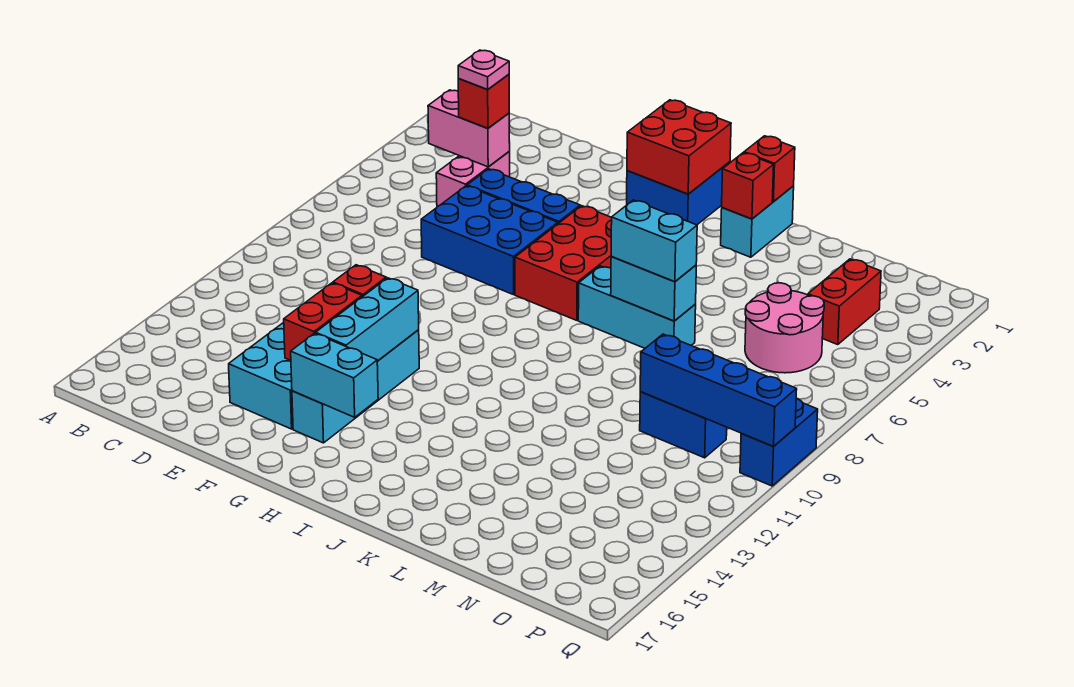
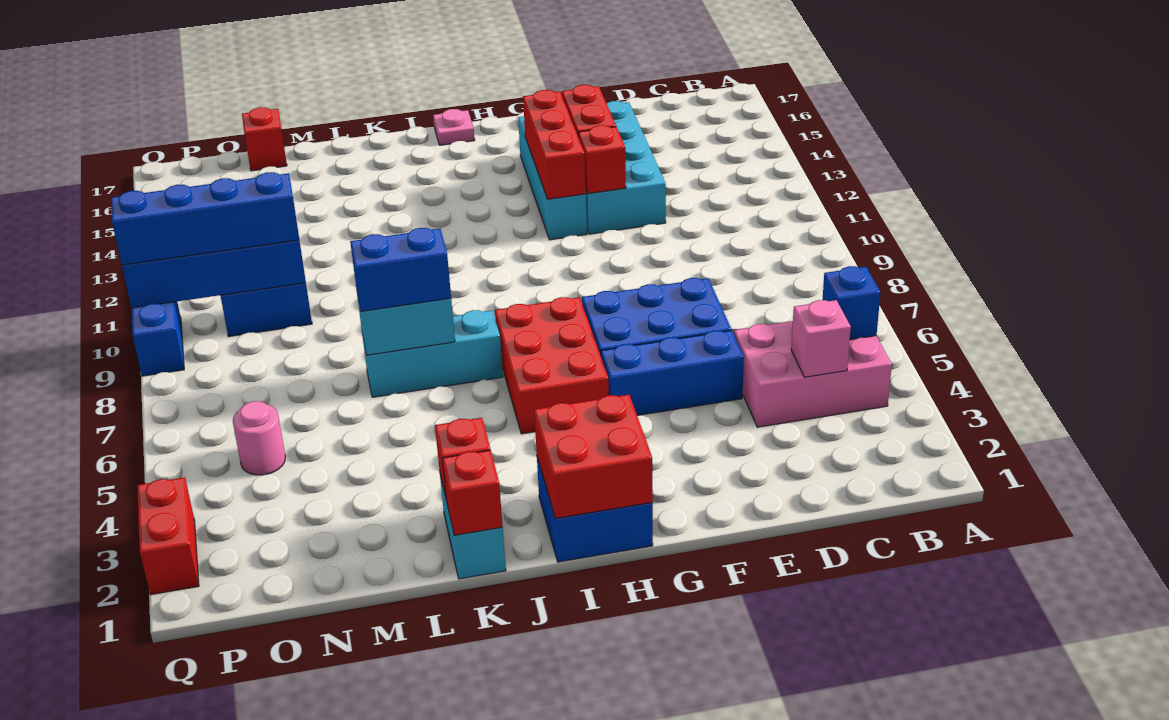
none -> blue 1x1 brick [823,266,881,340]
pink 1x2 brick [428,90,510,167] -> pink 1x1 brick [791,300,851,377]
pink 1x2 brick [436,152,510,207] -> pink 2x3 brick [734,321,892,427]
red 1x1 brick [458,74,509,128] -> red 1x1 brick moved to [242,107,287,171]
pink 1x1 plate [458,50,509,90] -> pink 1x1 plate moved to [433,109,475,145]
cyan 1x3 brick [316,278,419,361] -> red 1x3 brick [523,90,586,199]
cyan 1x2 brick [291,333,378,417] -> none
cyan 1x2 brick [611,200,697,282] -> blue 1x2 brick [350,228,451,311]
pink 2x2 round brick [745,283,824,373] -> pink 1x1 round brick [233,401,285,475]
none -> blue 1x4 brick [111,172,299,265]
red 1x2 brick [808,259,881,345] -> red 1x2 brick moved to [137,477,199,594]

